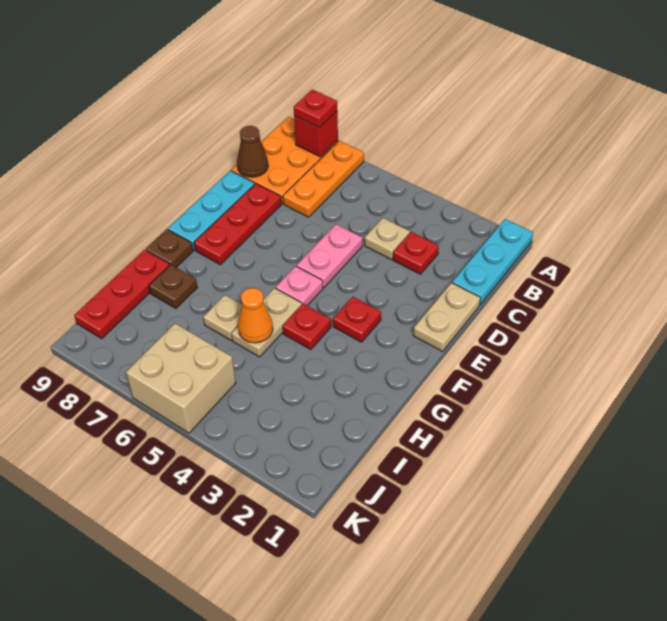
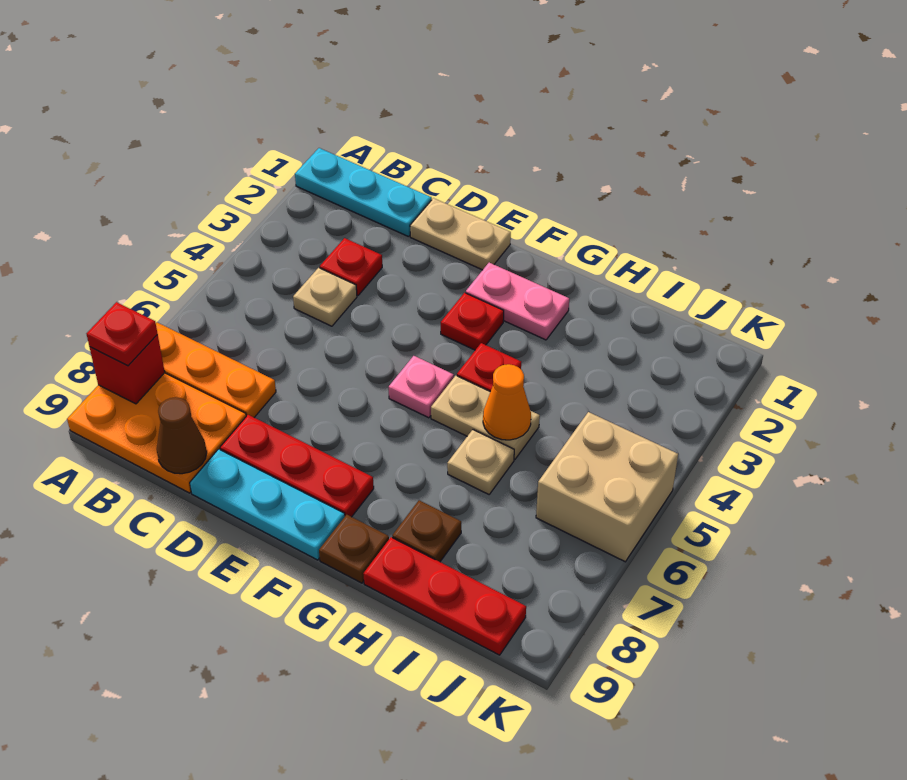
pink 1x2 plate [297,224,363,288] -> pink 1x2 plate moved to [466,263,569,340]

